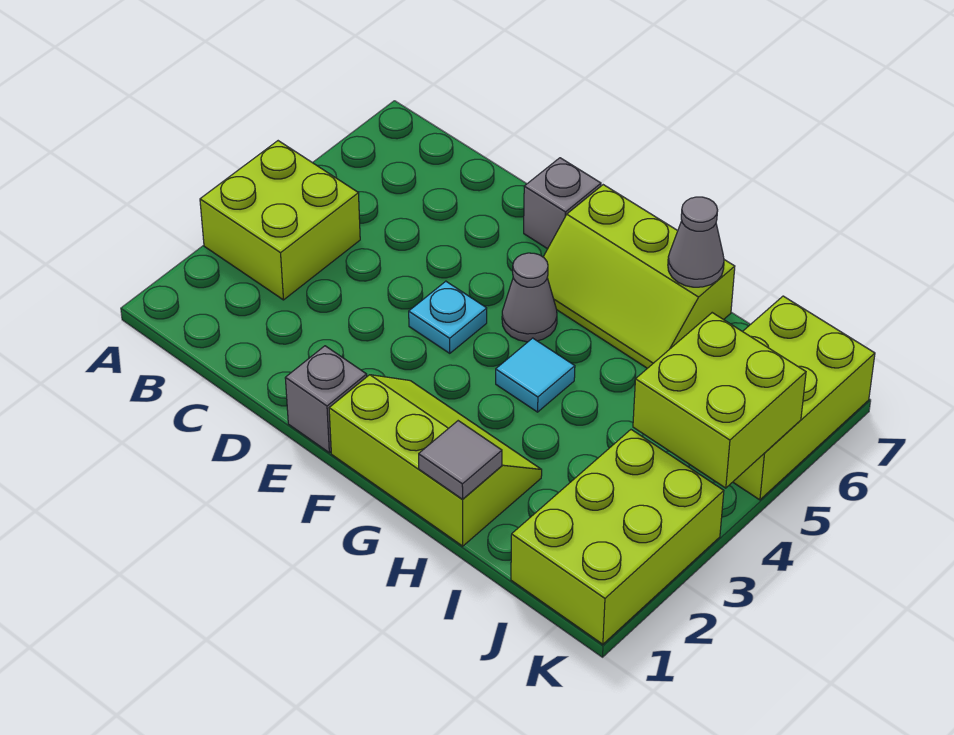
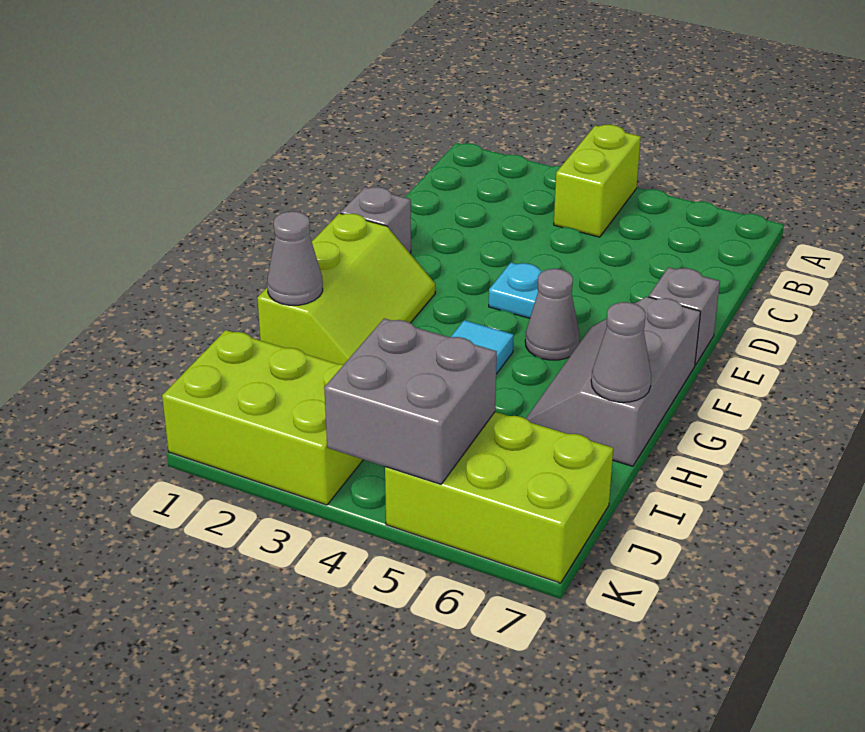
lime 2x2 brick [200,141,360,300] -> lime 1x2 brick [554,125,641,237]
lime 2x3 slope [543,185,735,368] -> grey 2x3 slope [526,297,701,466]
grey 1x1 tile [419,421,502,499] -> grey 1x1 cone [267,211,323,305]
lime 2x2 brick [633,313,806,488] -> grey 2x2 brick [324,318,497,484]

